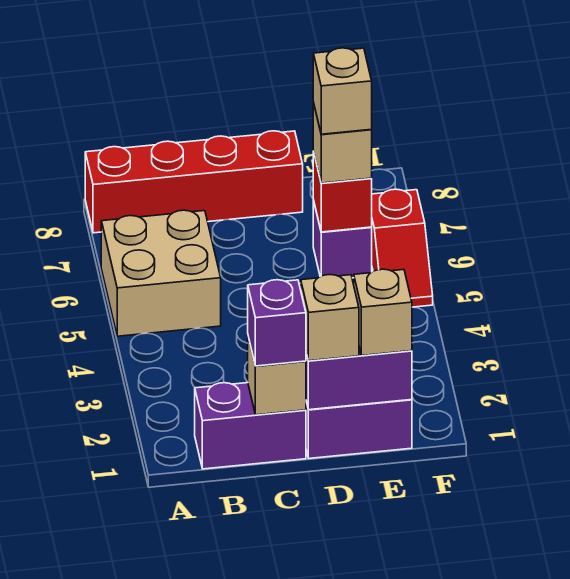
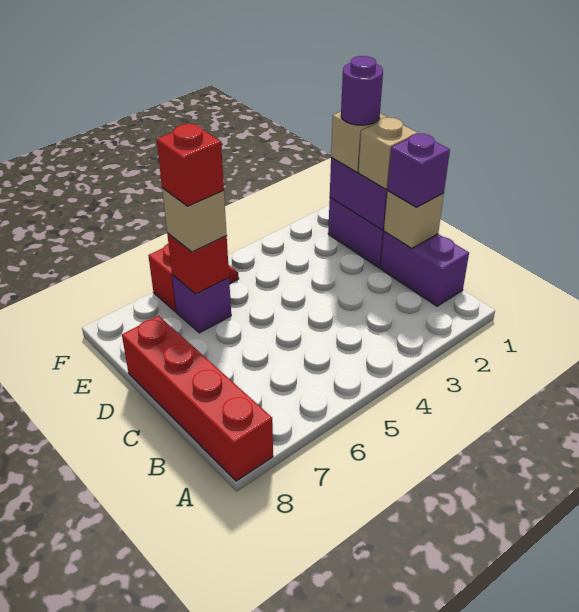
tan 2x2 brick [101,210,221,336] -> none
none -> purple 1x1 round brick [341,56,383,125]
tan 1x1 brick [313,48,372,134] -> red 1x1 brick [157,124,224,206]

